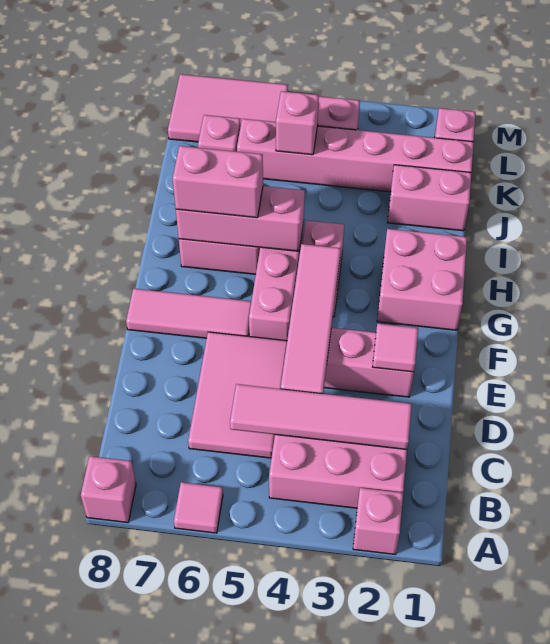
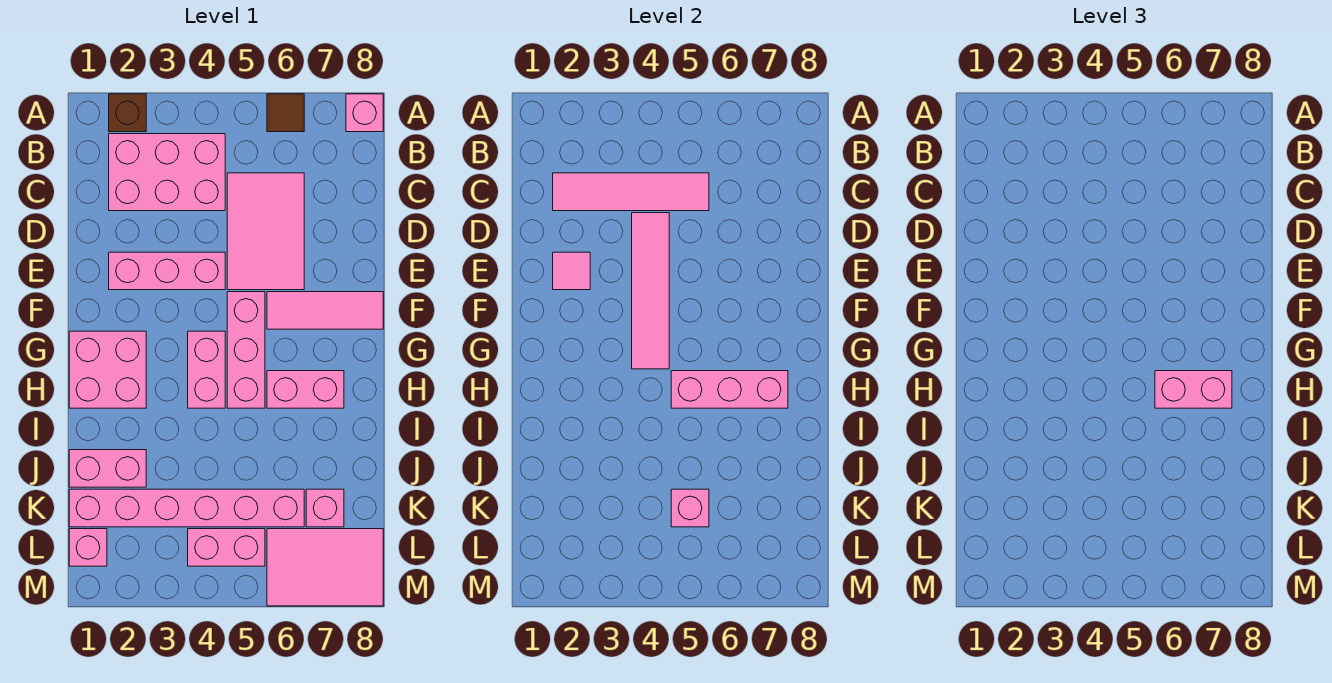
pink 1x1 brick [353,488,403,555] -> brown 1x1 brick [109,94,146,132]
pink 1x1 tile [174,482,223,533] -> brown 1x1 tile [267,94,304,132]

